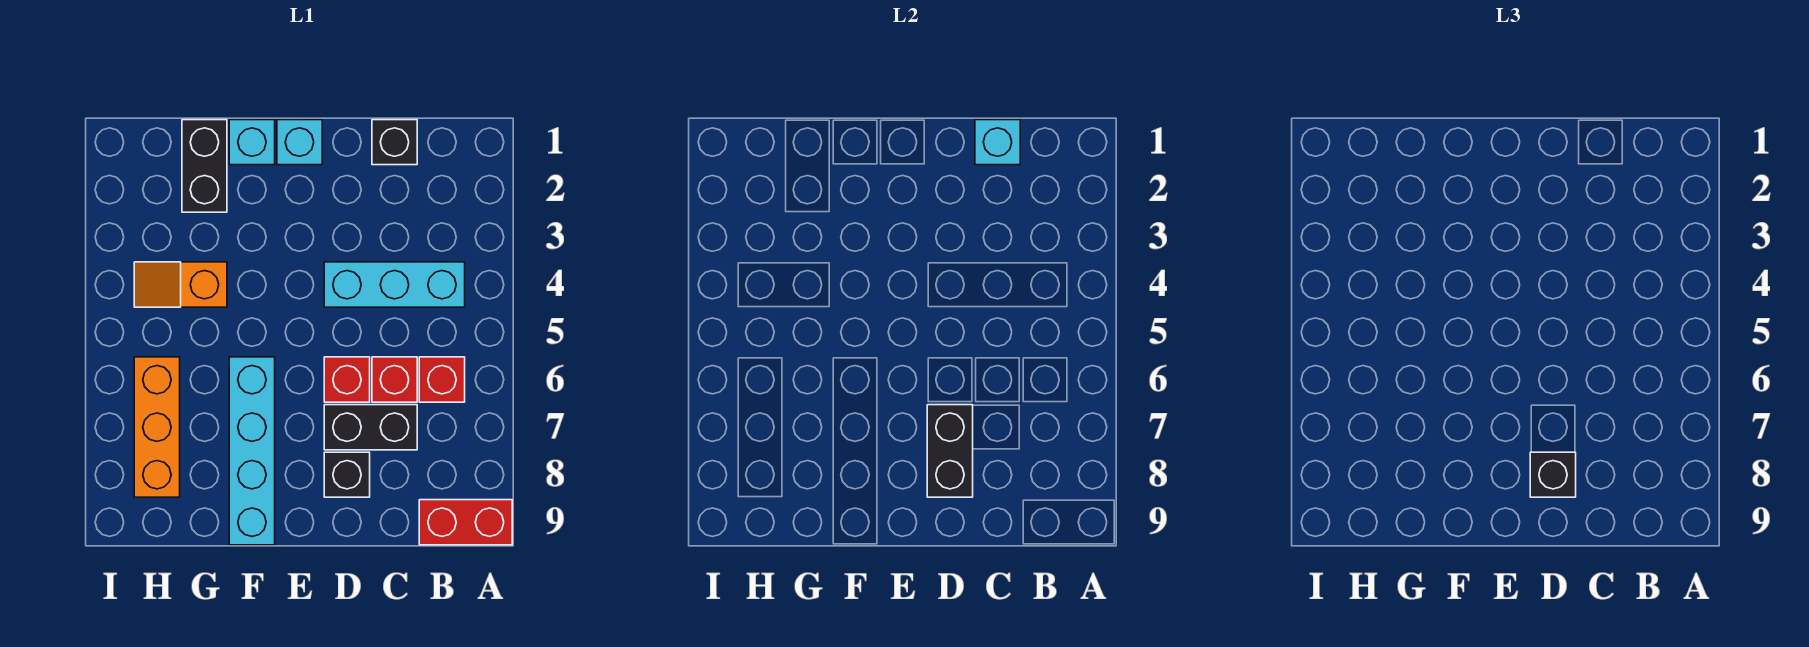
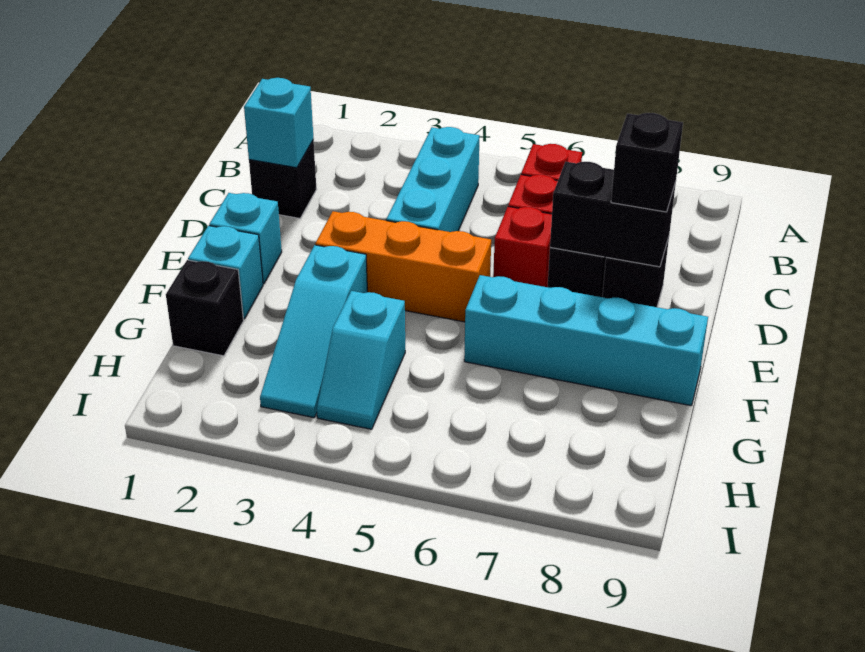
red 1x2 brick [419,500,512,545] -> none
none -> cyan 1x3 slope [260,245,367,418]
black 1x2 brick [182,120,227,212] -> black 1x1 brick [166,260,244,356]
orange 1x2 slope [134,262,227,307] -> cyan 1x2 slope [317,291,405,429]
orange 1x3 brick [134,357,180,497] -> orange 1x3 brick moved to [315,211,491,322]

